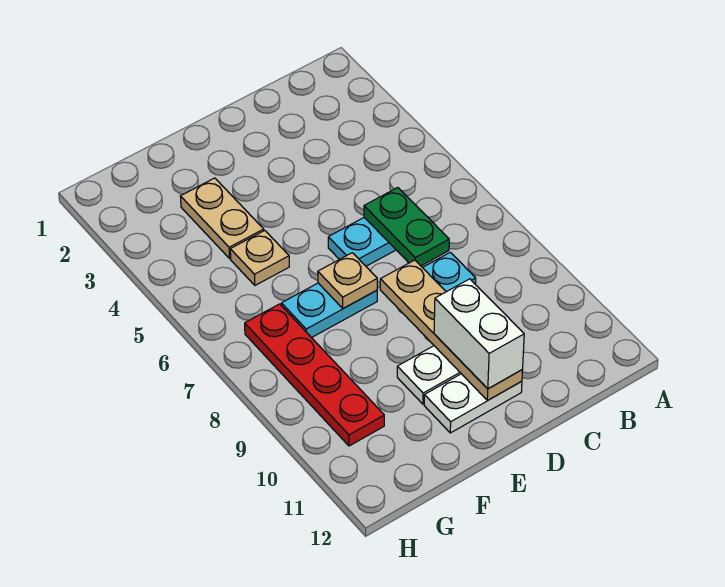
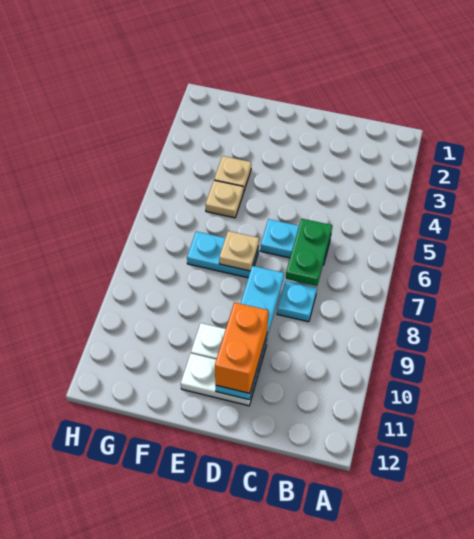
tan 1x4 plate [380,260,523,400] -> cyan 1x4 plate [216,266,284,400]
white 1x2 brick [434,279,524,389] -> orange 1x2 brick [215,302,268,393]
tan 1x2 plate [180,178,264,258] -> tan 1x1 plate [214,156,251,192]
red 1x4 plate [245,304,384,446] -> none

